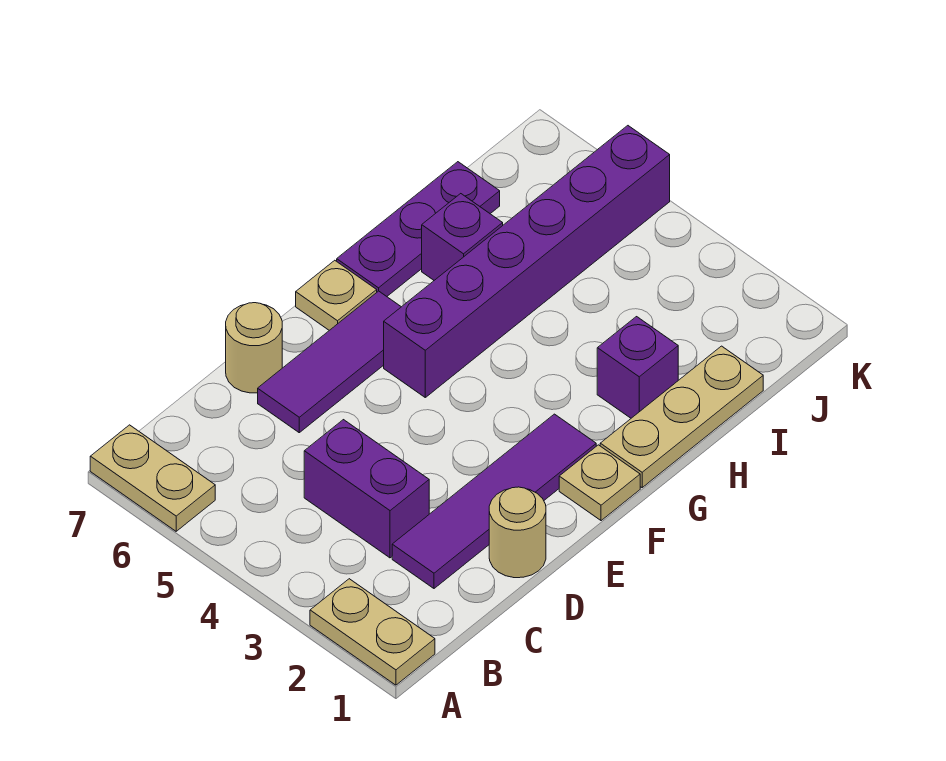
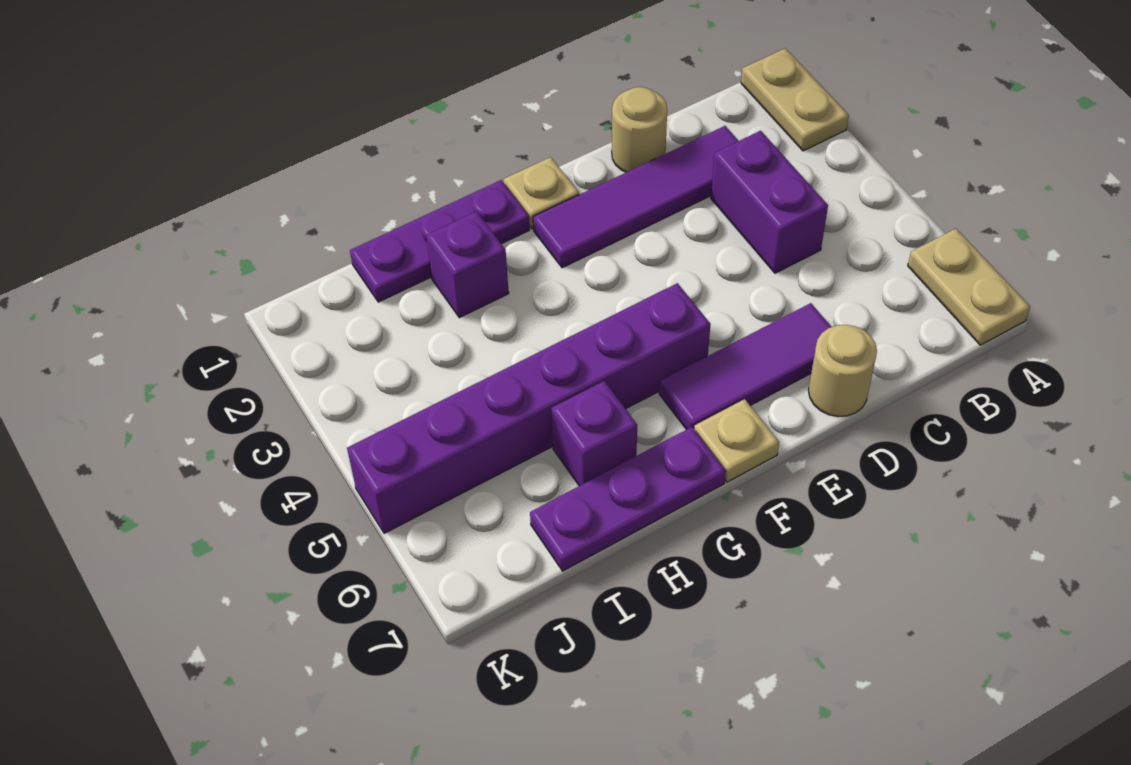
tan 1x3 plate [600,346,763,488] -> purple 1x3 plate [350,180,530,302]

